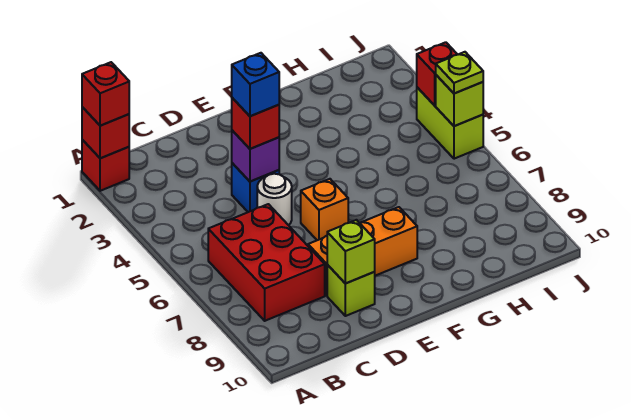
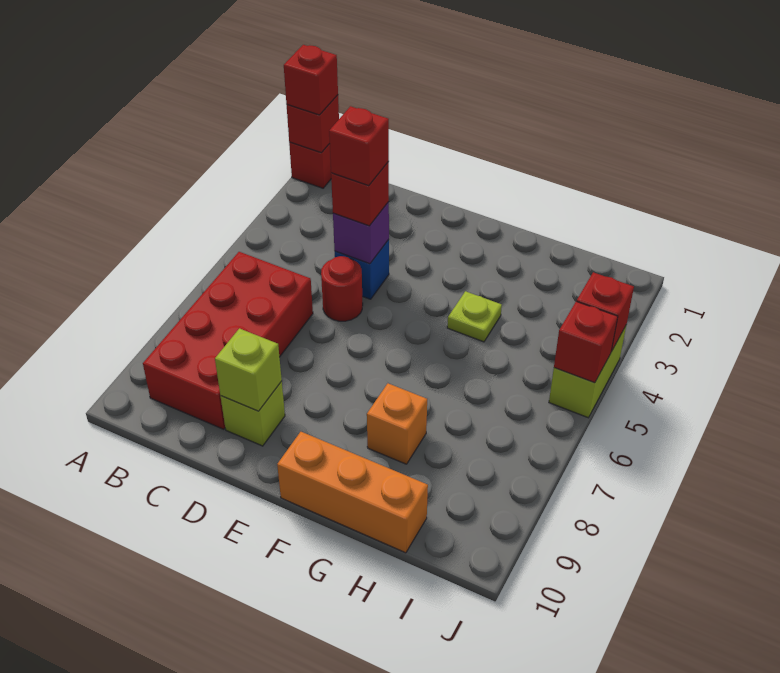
red 2x3 brick [208,204,325,321] -> red 2x4 brick [143,252,313,429]
blue 1x1 brick [232,53,279,116] -> red 1x1 brick [329,106,389,186]
white 1x1 round brick [257,174,292,225] -> red 1x1 round brick [321,256,363,321]
orange 1x3 brick [308,207,417,296] -> orange 1x3 brick moved to [277,432,428,553]
orange 1x1 brick [301,179,348,240] -> orange 1x1 brick moved to [367,383,427,464]
lime 1x1 brick [436,75,483,126] -> red 1x1 brick [554,301,618,383]
lime 1x1 plate [436,52,483,94] -> lime 1x1 plate moved to [447,291,502,342]

